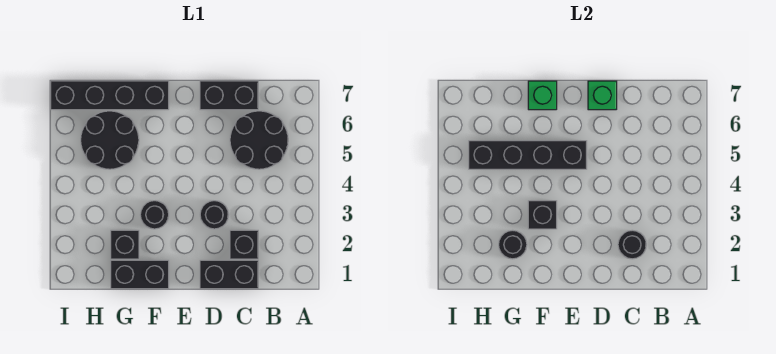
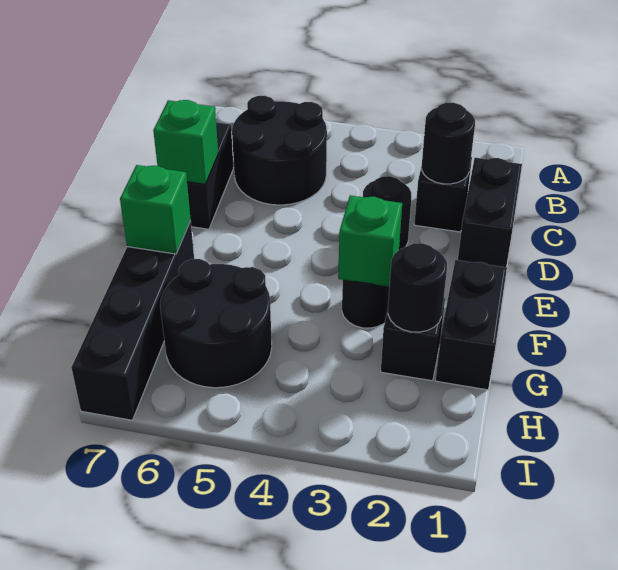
black 1x4 brick [469,141,587,169] -> none
black 1x1 brick [528,201,557,229] -> green 1x1 brick [338,196,402,287]

